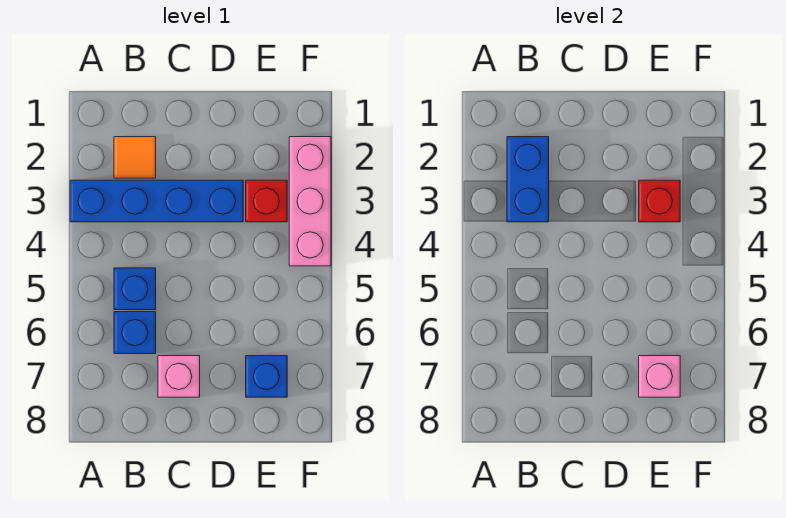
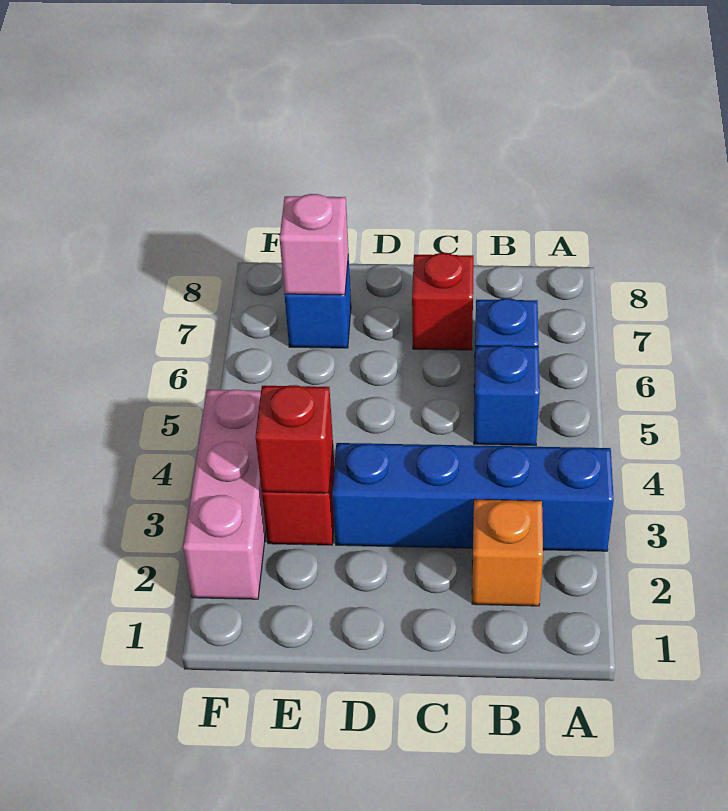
orange 1x1 tile [114,137,156,178] -> orange 1x1 brick [472,499,543,606]
blue 1x2 brick [507,137,549,222] -> none
pink 1x1 brick [158,356,200,397] -> red 1x1 brick [412,253,474,350]

